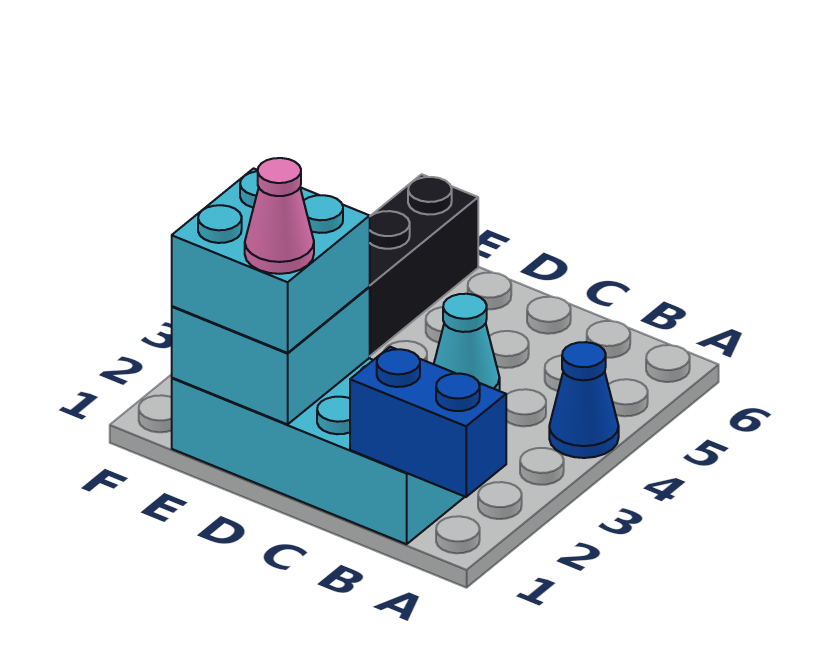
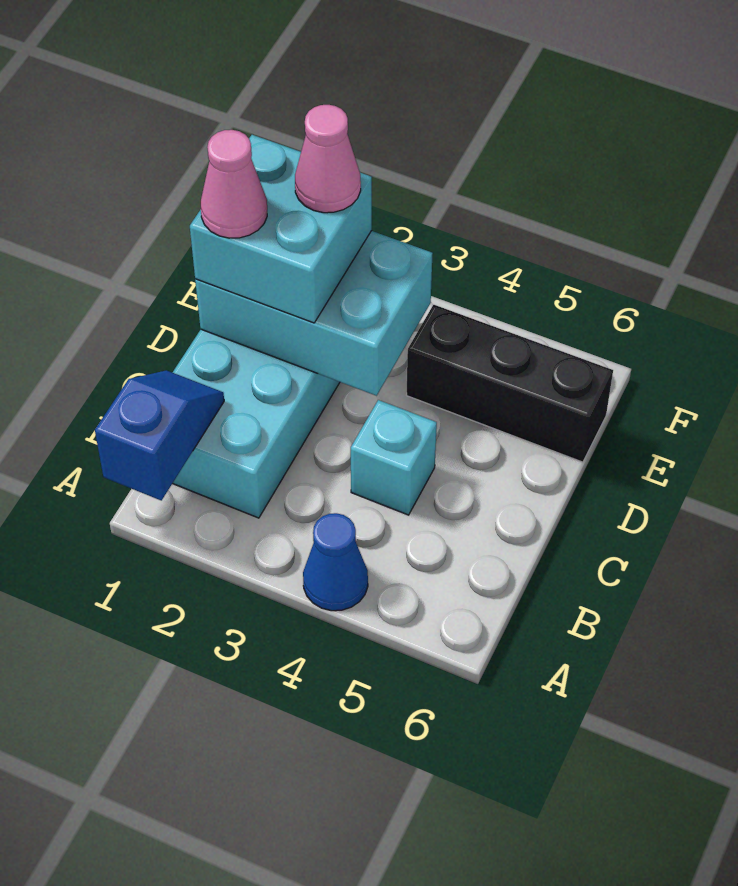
blue 1x2 brick [350,347,506,497] -> blue 1x2 slope [95,370,224,500]
cyan 1x1 cone [434,294,500,391] -> cyan 1x1 brick [351,400,437,515]
cyan 2x2 brick [172,287,370,424] -> cyan 2x3 brick [195,231,433,396]
none -> pink 1x1 cone [295,105,361,213]

